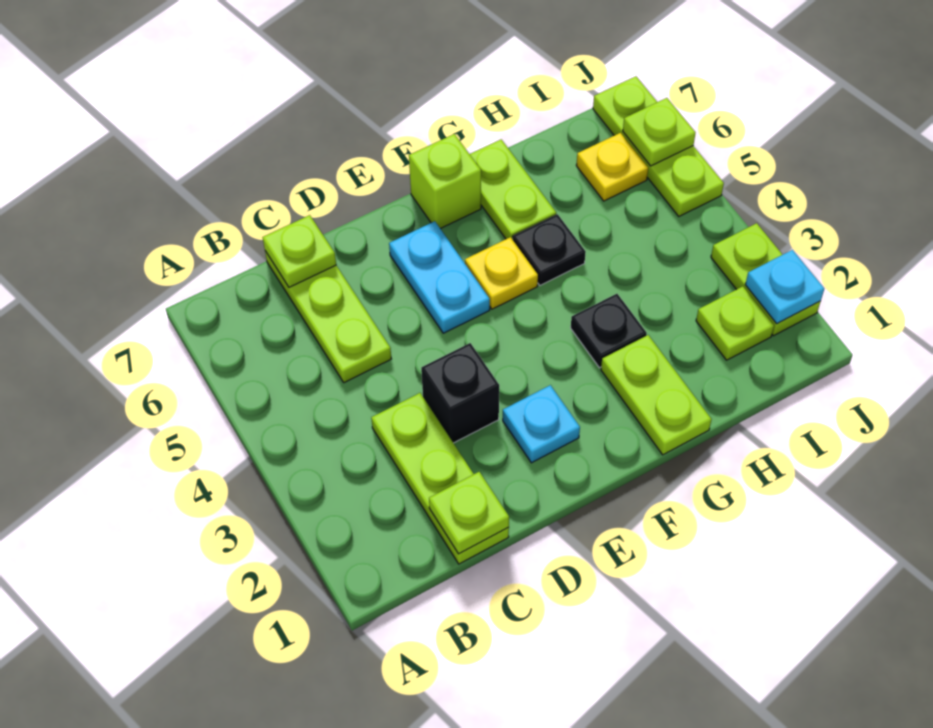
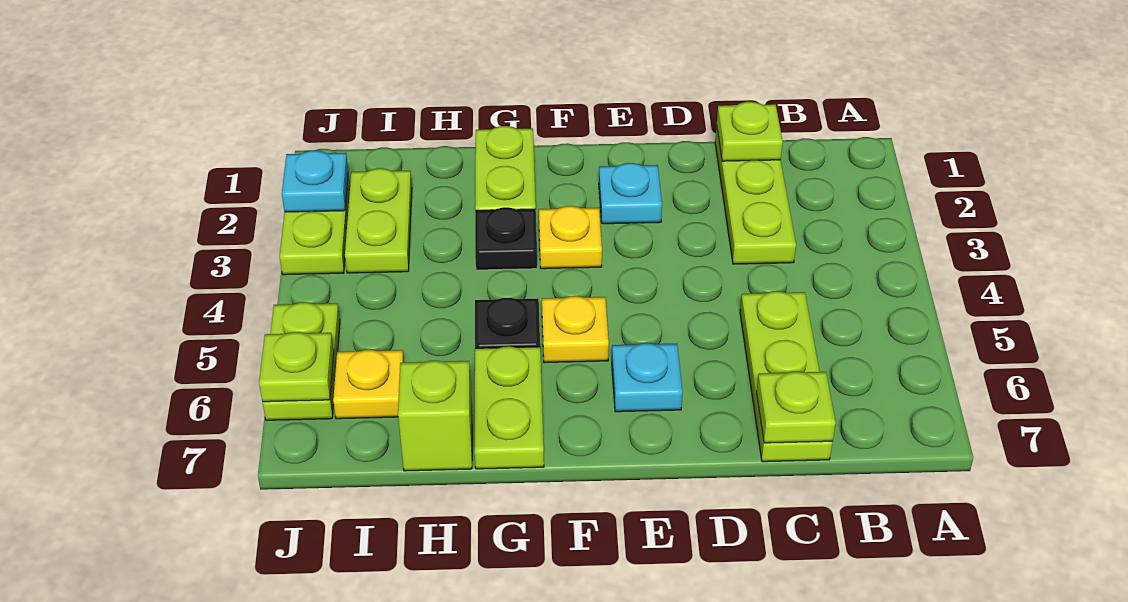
black 1x1 brick [421,343,499,443] -> none
cyan 1x2 plate [389,221,490,333] -> cyan 1x1 plate [612,343,683,412]
none -> yellow 1x1 plate [539,206,602,269]
lime 1x1 brick [409,134,481,229] -> lime 1x1 brick moved to [398,361,472,471]
lime 1x1 plate [696,286,774,360] -> lime 1x2 plate [345,168,412,273]
lime 1x3 plate [593,76,724,216] -> lime 1x2 plate [262,302,340,420]

